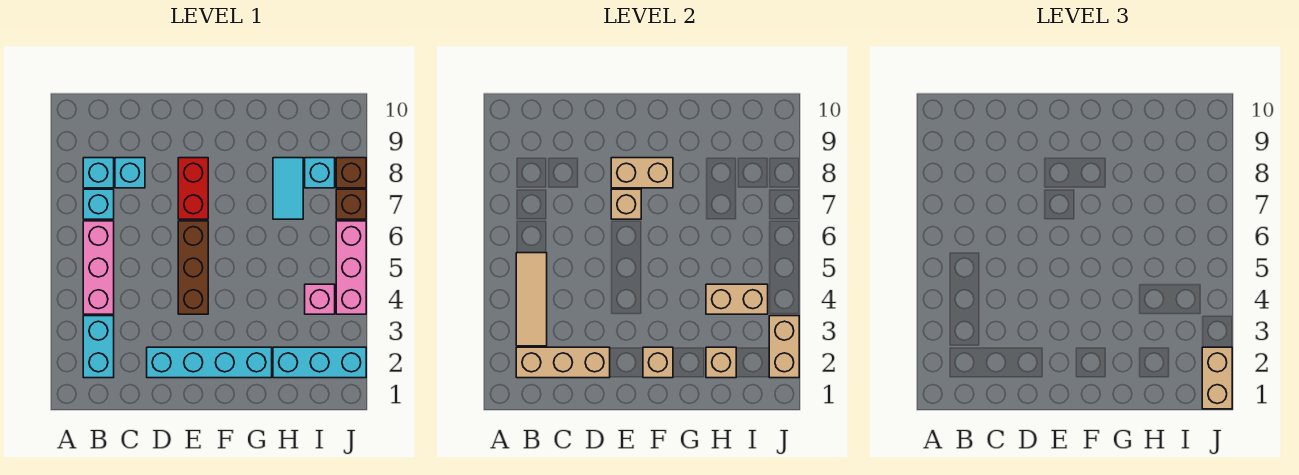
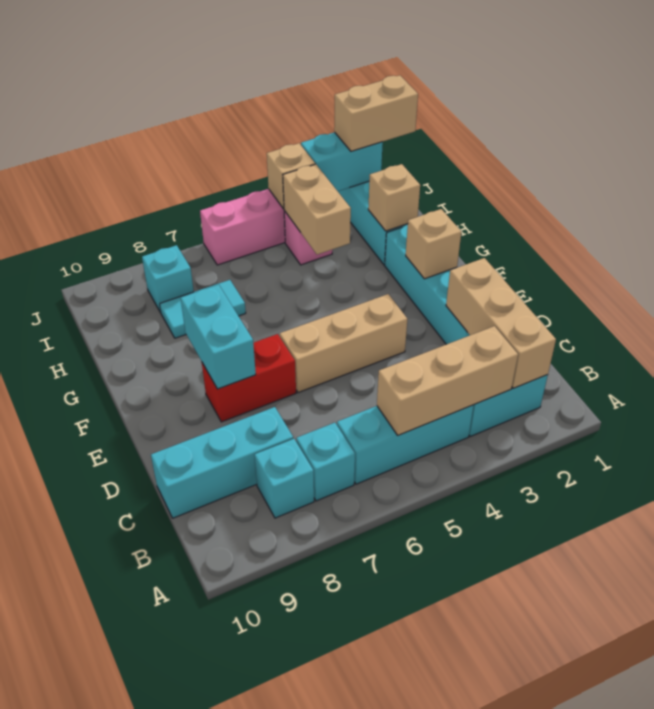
tan 1x3 tile [516,253,547,346] -> tan 1x3 brick [377,326,518,435]
pink 1x3 brick [83,221,114,314] -> cyan 1x3 brick [337,405,474,484]
cyan 1x1 brick [115,158,145,188] -> cyan 1x3 brick [151,407,294,518]
brown 1x3 brick [178,221,208,314] -> tan 1x3 brick [280,294,407,393]
tan 1x1 brick [611,189,641,219] -> tan 1x1 brick moved to [267,143,315,209]
tan 1x2 brick [611,158,673,188] -> cyan 1x2 brick [181,285,256,389]
tan 1x2 brick [769,316,799,378] -> cyan 1x2 brick [301,132,383,191]
brown 1x1 brick [336,189,366,219] -> none
brown 1x1 brick [336,158,366,188] -> none

